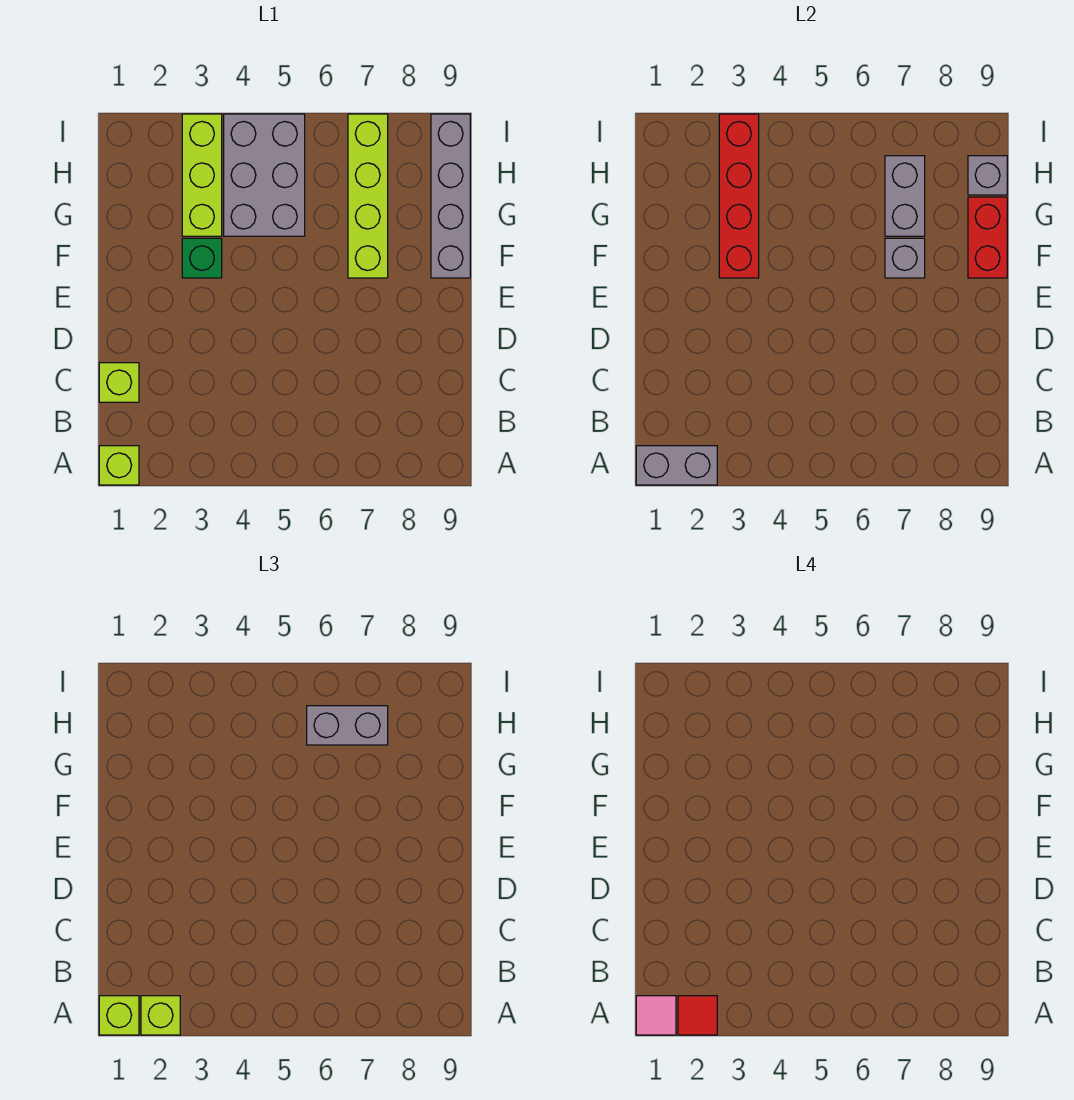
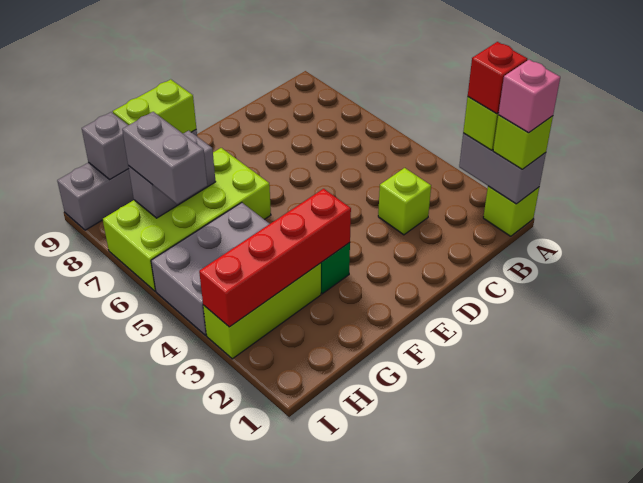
pink 1x1 tile [636,996,676,1035] -> pink 1x1 brick [498,60,560,133]
red 1x1 tile [678,996,717,1035] -> red 1x1 brick [468,42,527,114]
lime 1x1 brick [99,363,139,402] -> lime 1x1 brick moved to [378,168,431,235]
lime 1x4 brick [348,114,388,278] -> lime 2x4 brick [103,148,271,291]
grey 1x1 brick [885,238,925,278] -> none
red 1x2 brick [968,197,1007,278] -> lime 1x2 brick [113,79,196,134]

